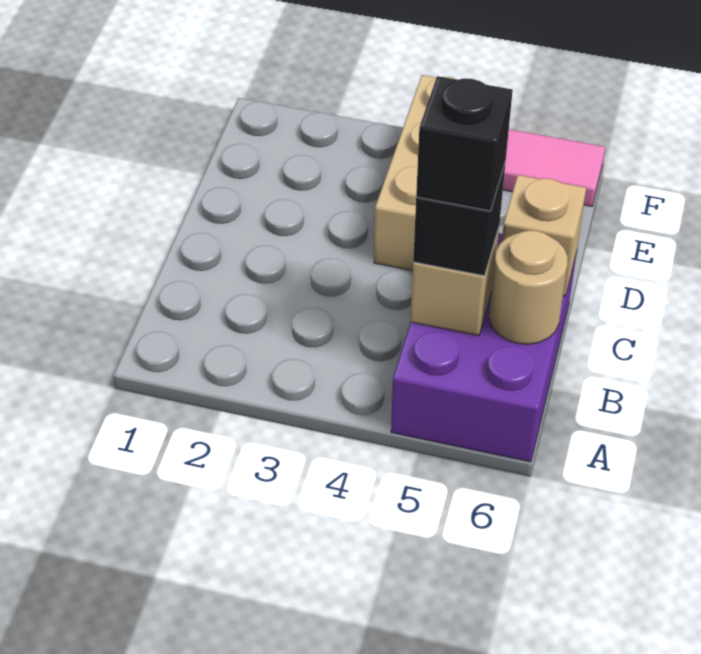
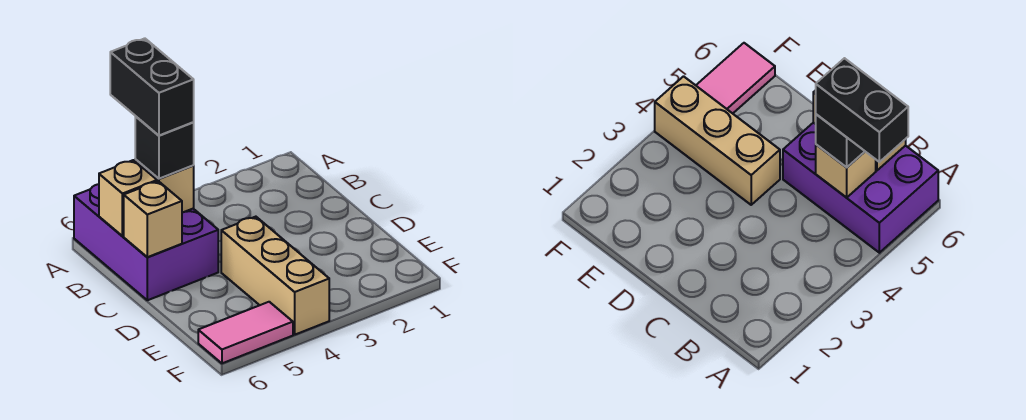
black 1x1 brick [416,76,513,211] -> black 1x2 brick [110,38,194,135]
tan 1x1 round brick [489,230,568,344] -> tan 1x1 brick [99,160,157,236]

